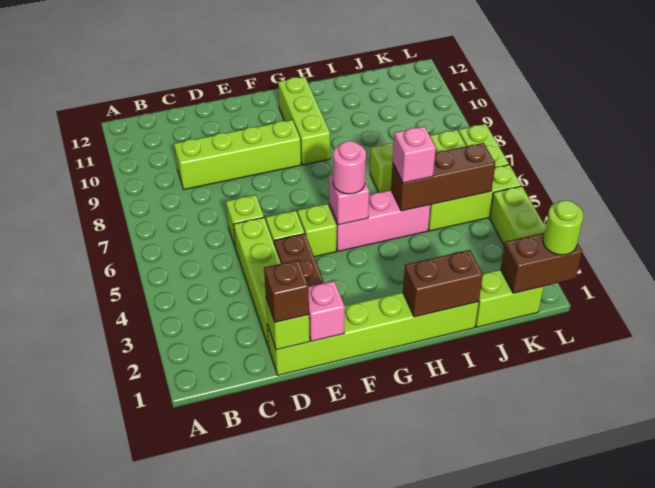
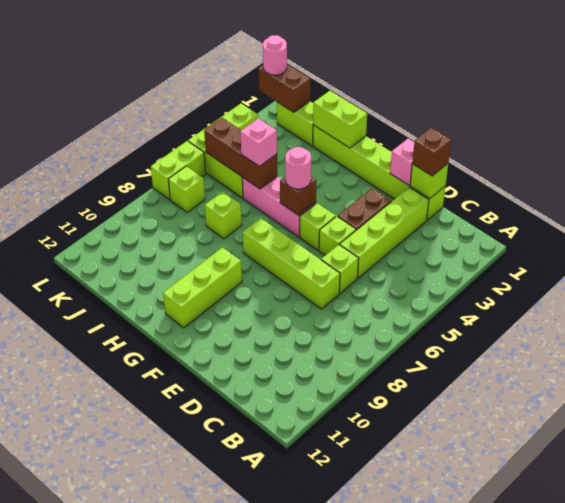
lime 1x4 brick [174,120,301,189] -> lime 1x4 brick moved to [243,218,340,309]
pink 1x1 brick [329,175,369,225] -> brown 1x1 brick [280,176,316,215]
brown 1x2 brick [403,250,483,317] -> lime 1x2 brick [313,91,367,148]
lime 1x1 round brick [543,200,583,255] -> pink 1x1 round brick [263,35,287,75]

